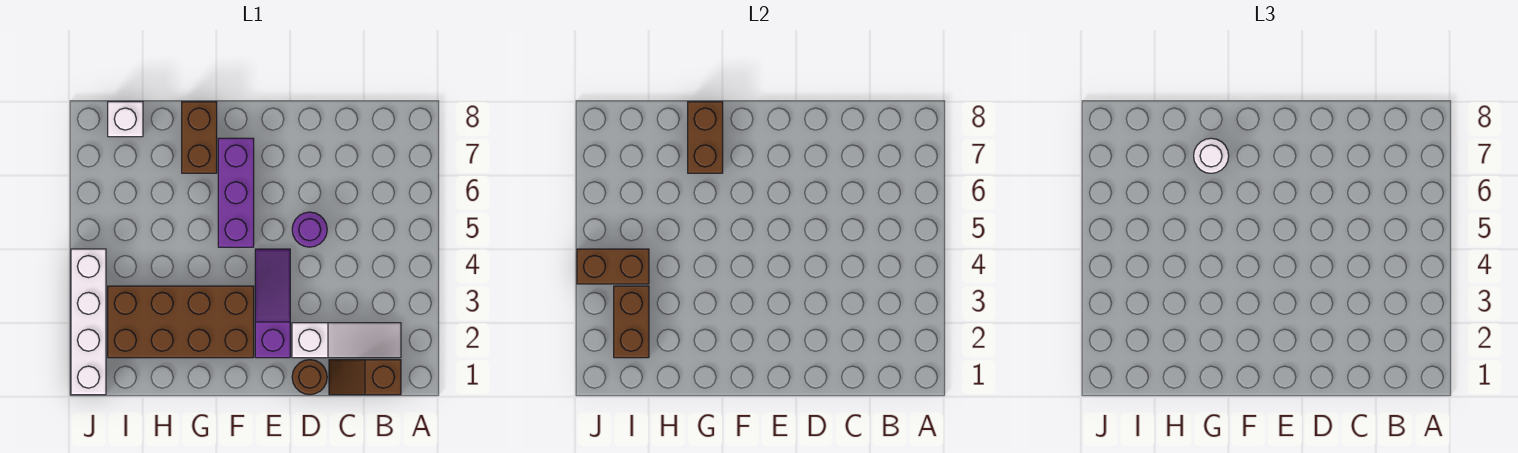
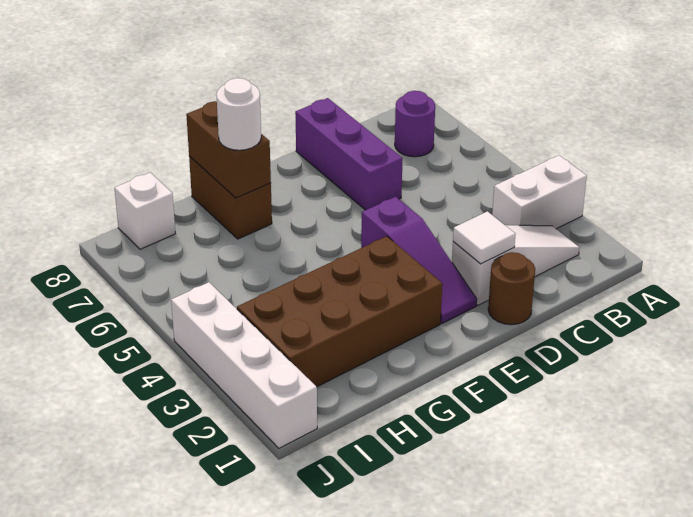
none -> white 1x2 brick [492,155,587,229]
brown 1x2 slope [329,360,401,395] -> none
none -> white 1x1 tile [453,211,515,264]
purple 1x1 round brick [292,212,327,247] -> purple 1x1 round brick moved to [395,91,435,157]
purple 1x3 slope [255,249,290,358] -> purple 1x3 slope turned to [361,197,477,323]
purple 1x3 brick [218,138,254,247] -> purple 1x3 brick moved to [295,98,403,210]
brown 1x2 brick [614,286,649,358] -> none
brown 1x2 brick [577,249,649,284] -> none

